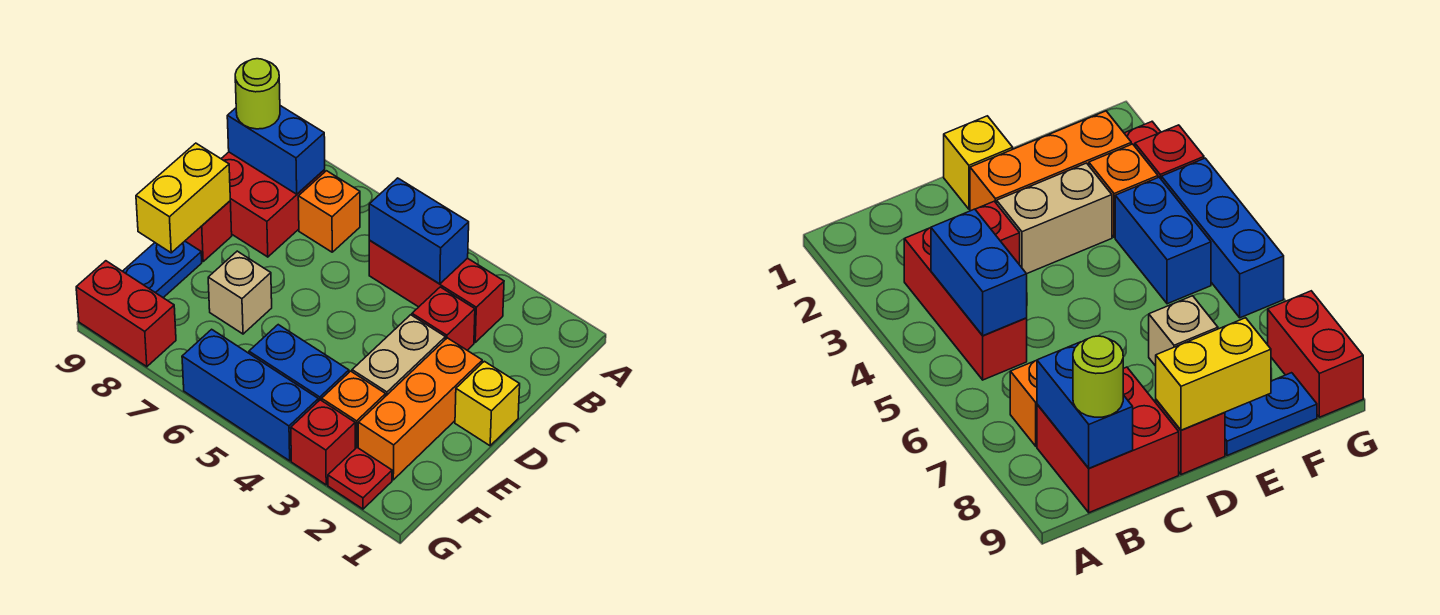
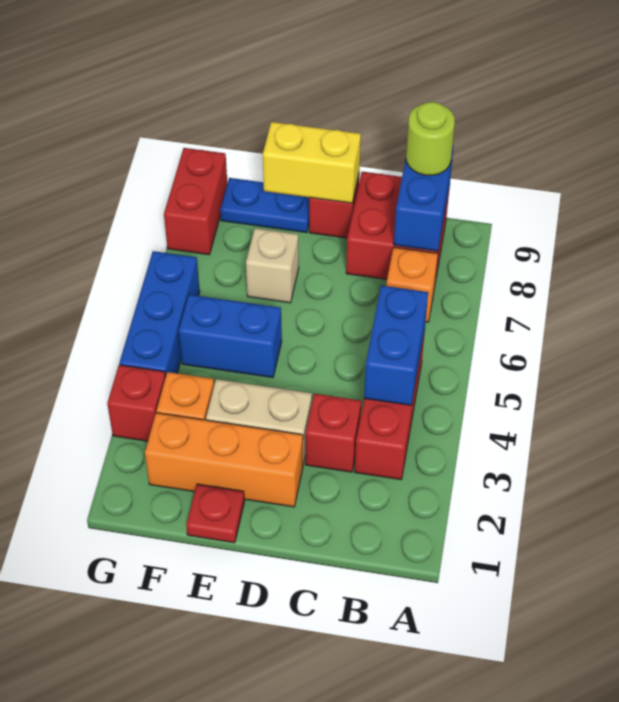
yellow 1x1 brick [455,361,520,446] -> none
blue 1x2 brick [249,325,349,401] -> blue 1x2 brick turned to [179,295,282,378]
red 1x1 plate [328,448,392,509] -> red 1x1 plate moved to [186,484,245,543]

